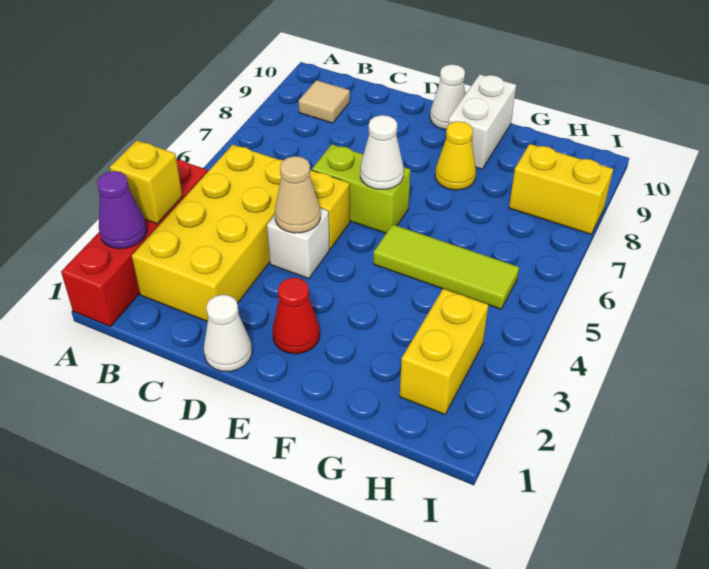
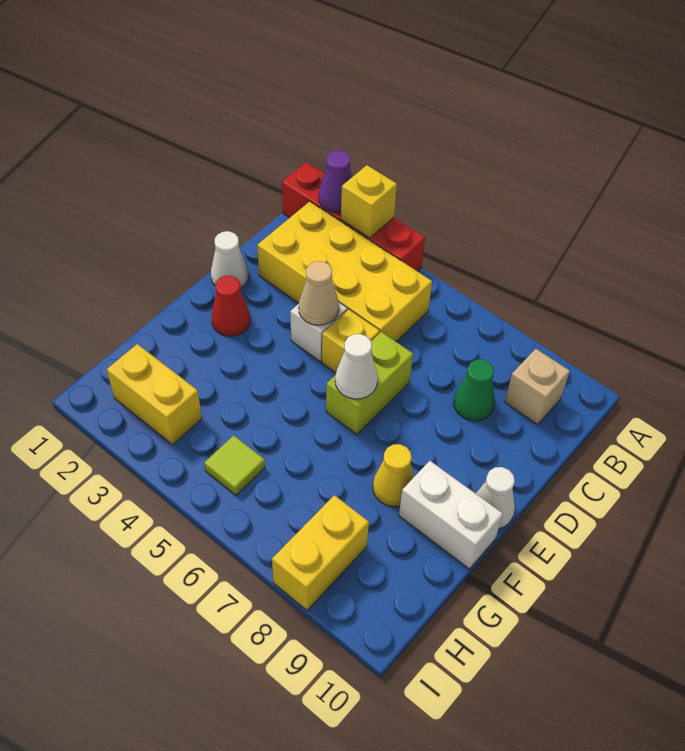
tan 1x1 tile [299,80,350,123] -> tan 1x1 brick [505,349,570,425]
none -> green 1x1 cone [454,359,495,421]
lime 1x3 tile [373,224,519,309] -> lime 1x1 tile [204,435,265,495]

